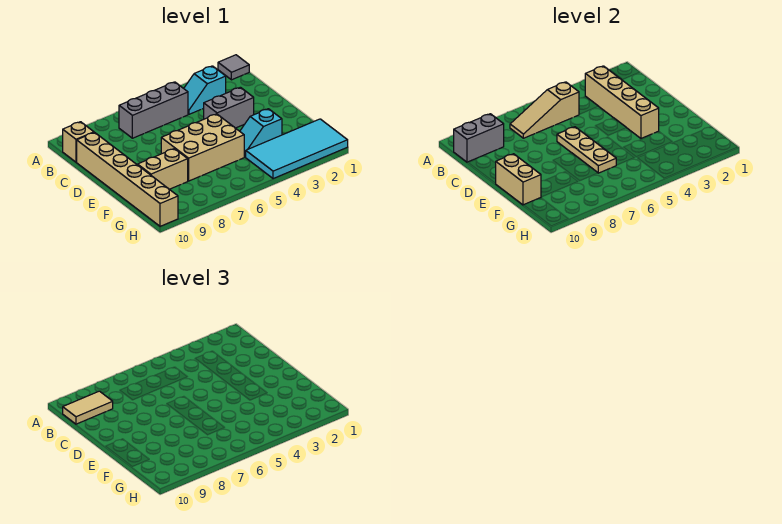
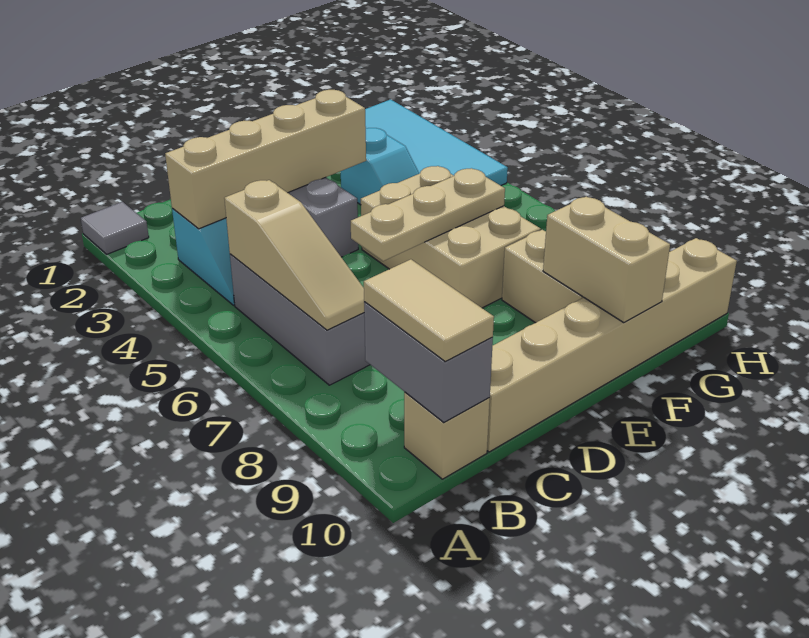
tan 1x2 brick [496,154,541,205] -> tan 1x2 brick turned to [543,197,670,323]

